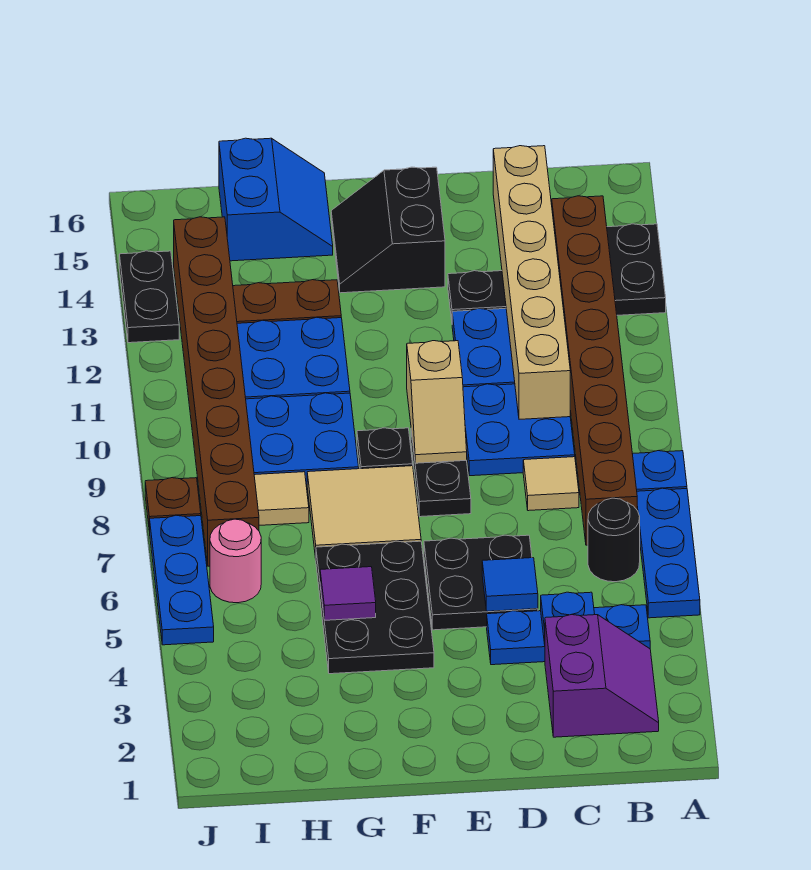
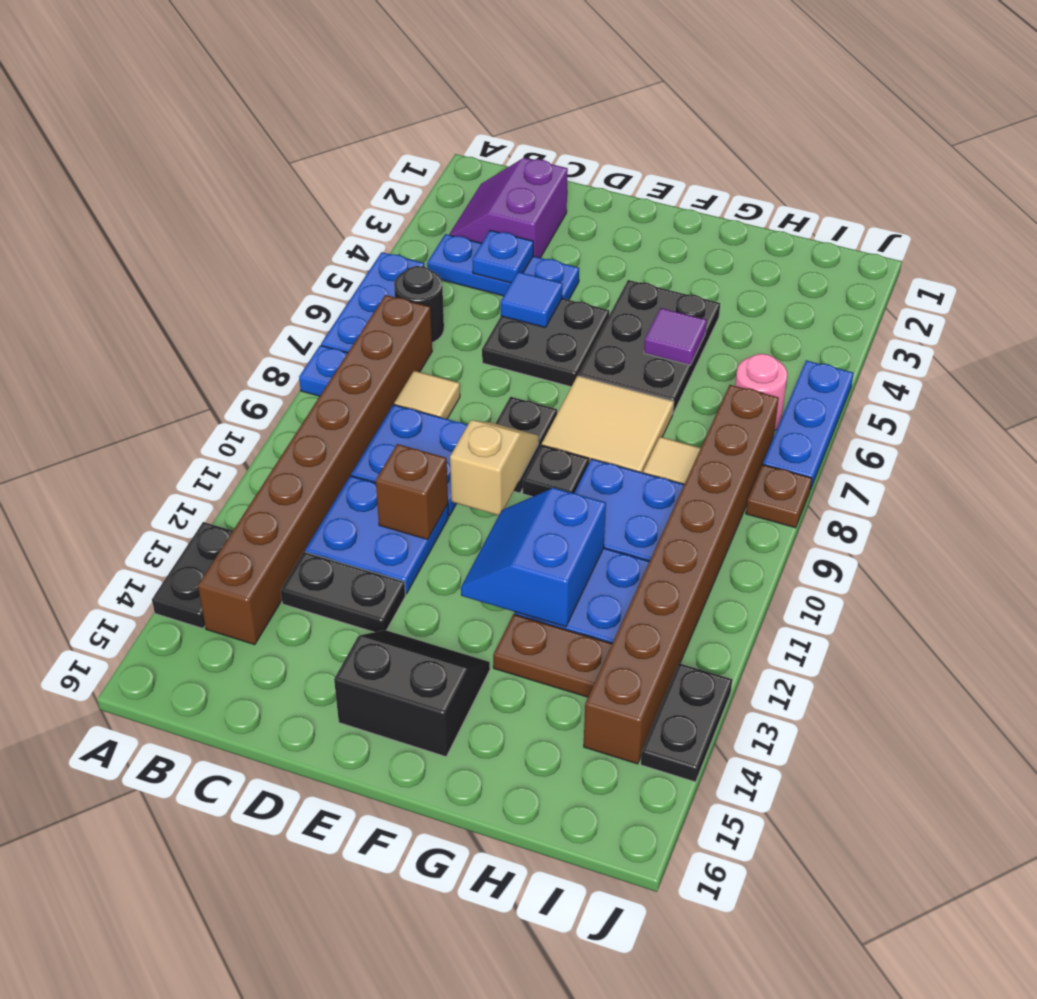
tan 1x6 brick [493,146,570,419] -> none
none -> brown 1x1 brick [376,444,448,539]
black 2x2 slope [331,167,445,293] -> black 2x2 slope turned to [334,630,490,757]
blue 2x2 slope [219,138,333,261] -> blue 2x2 slope moved to [461,488,606,627]

